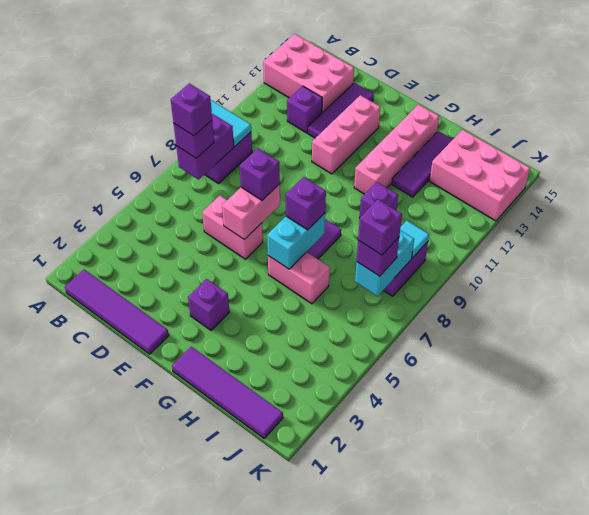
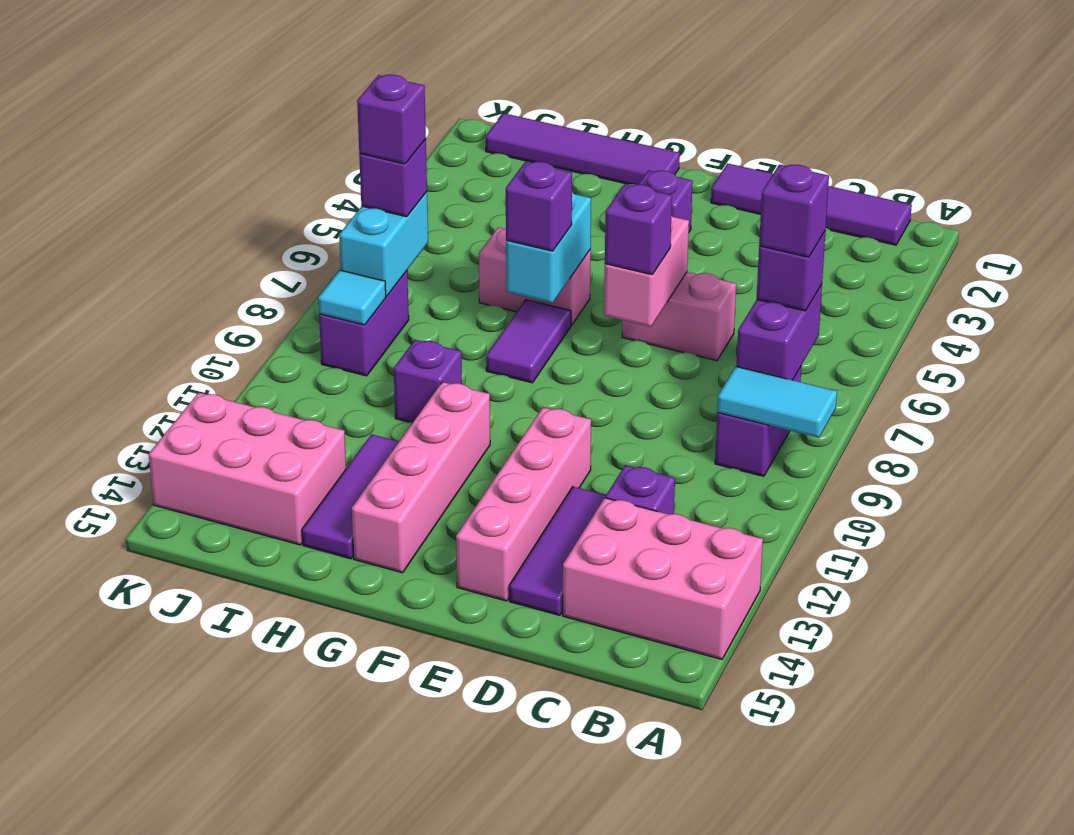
pink 1x3 brick [312,95,380,174] -> pink 1x4 brick [456,407,591,601]

